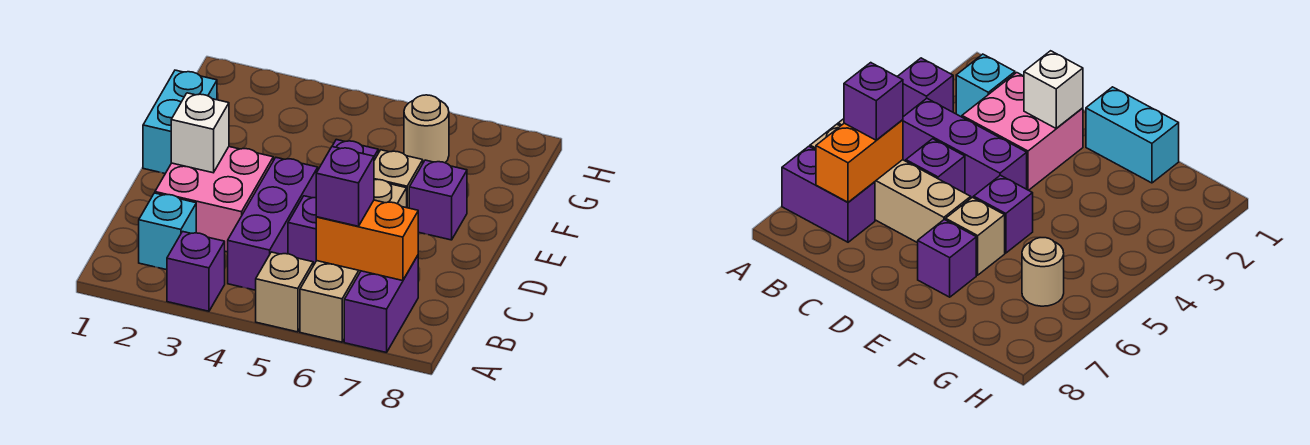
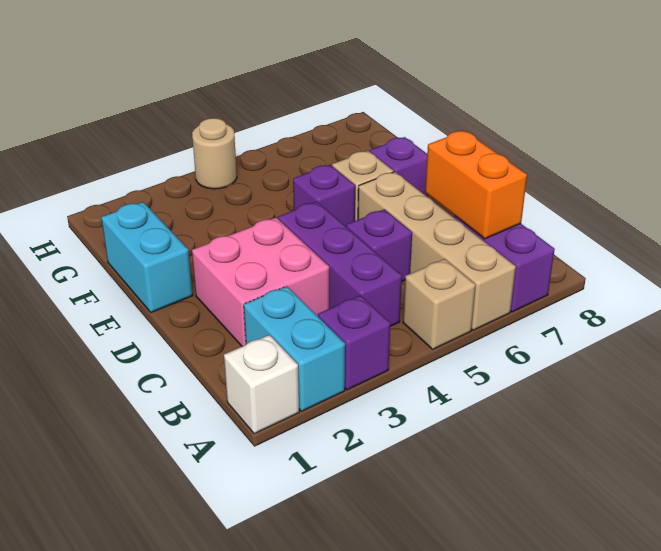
cyan 1x1 brick [139,193,196,270] -> cyan 1x2 brick [244,286,345,411]
orange 1x2 brick [316,200,418,281] -> orange 1x2 brick turned to [425,131,527,239]
purple 1x1 brick [316,147,374,226] -> none
white 1x1 brick [171,93,229,173] -> white 1x1 brick moved to [224,335,299,434]
tan 1x1 round brick [404,95,449,163] -> tan 1x1 round brick moved to [192,118,237,189]

